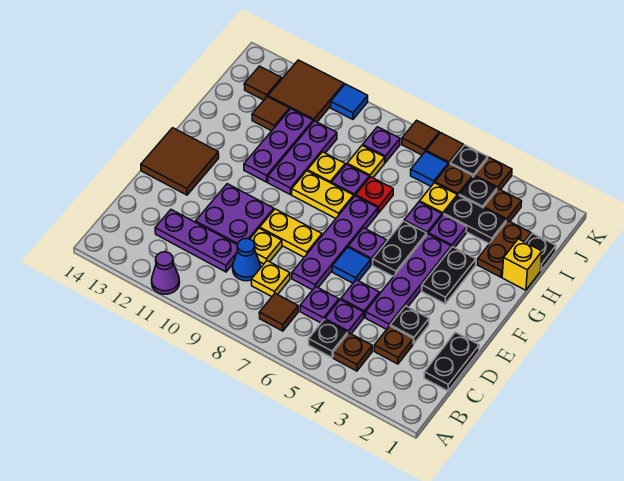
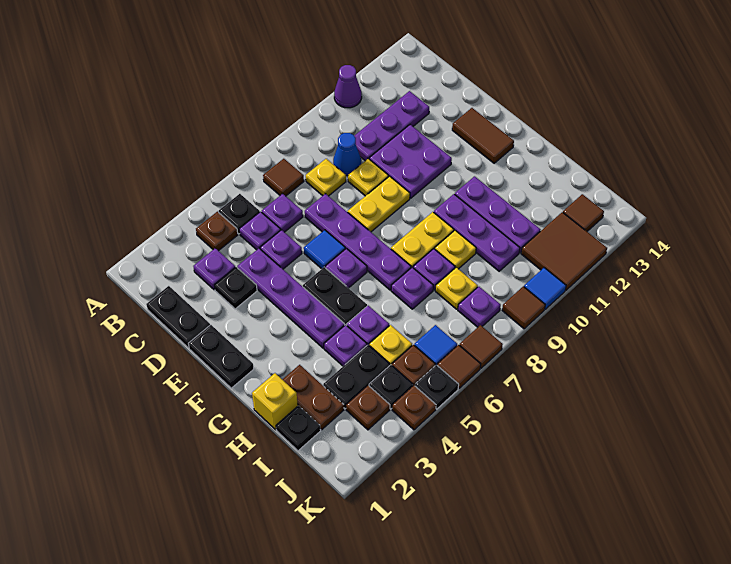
brown 1x1 plate [374,326,413,364] -> purple 1x1 plate [193,248,235,290]
brown 2x2 tile [141,128,219,195] -> brown 1x2 tile [452,108,514,163]
black 1x2 plate [422,247,476,304] -> black 1x2 plate moved to [188,325,254,388]
red 1x1 plate [356,177,393,213] -> purple 1x1 plate [391,267,433,309]
brown 1x1 tile [252,97,290,131] -> brown 1x1 tile moved to [502,287,545,329]

